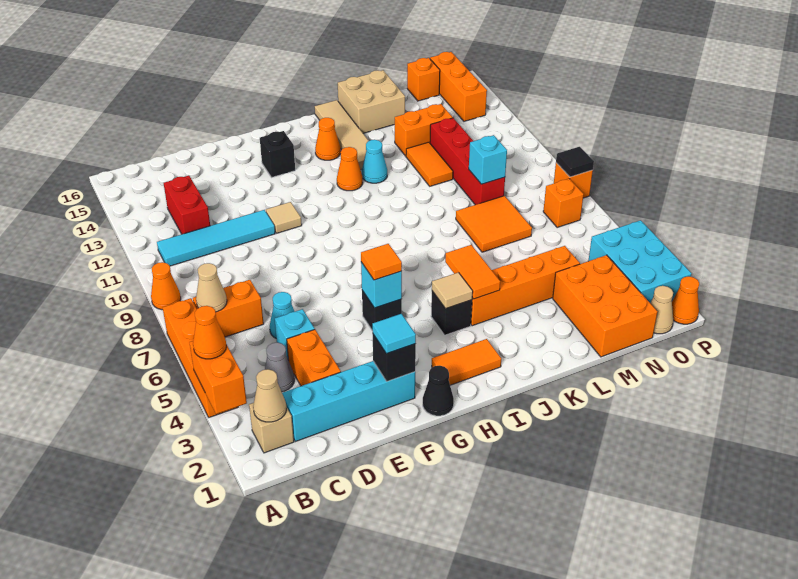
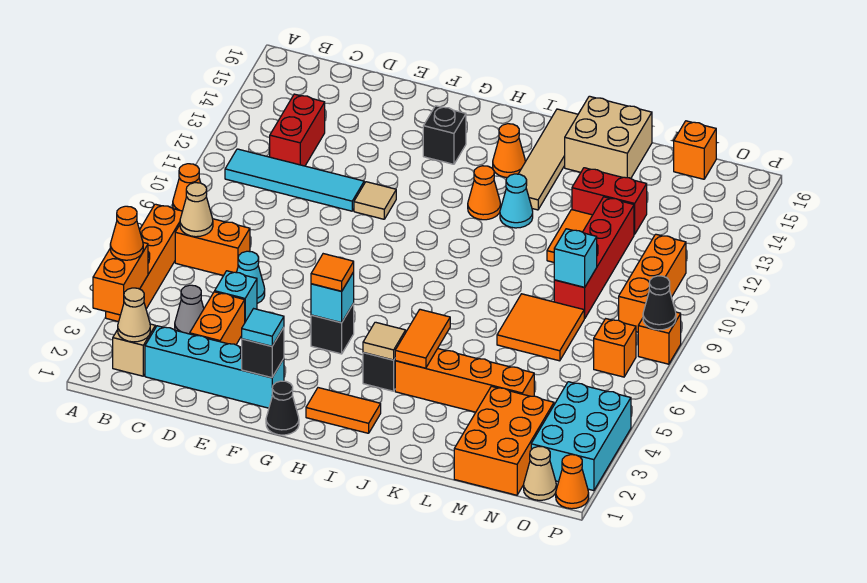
orange 1x2 brick [395,104,453,156] -> red 1x2 brick [572,168,647,234]
orange 1x3 brick [430,52,487,121] -> orange 1x3 brick moved to [619,234,686,332]
black 1x1 tile [556,147,594,177] -> black 1x1 cone [643,276,676,330]

